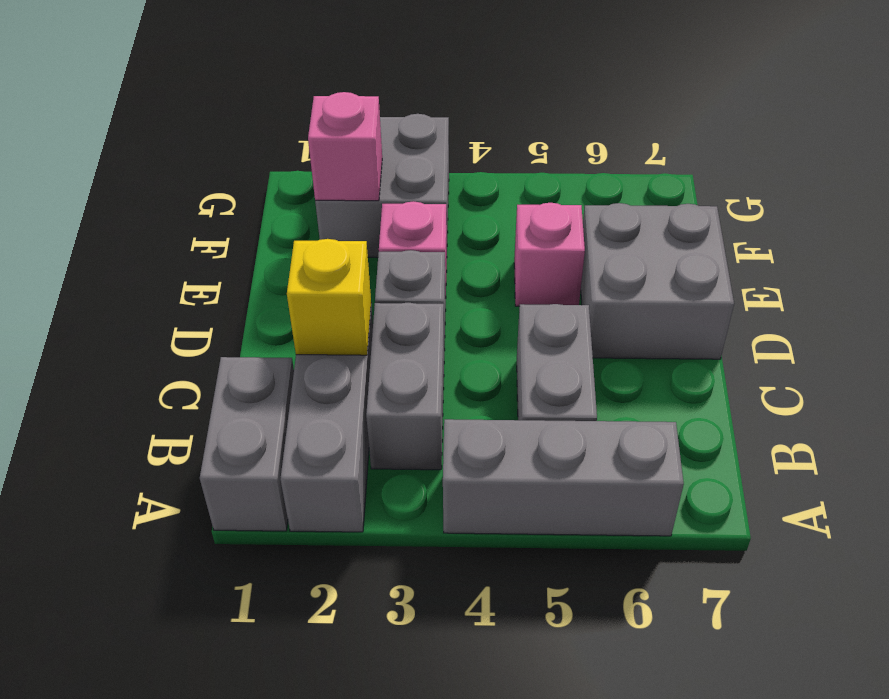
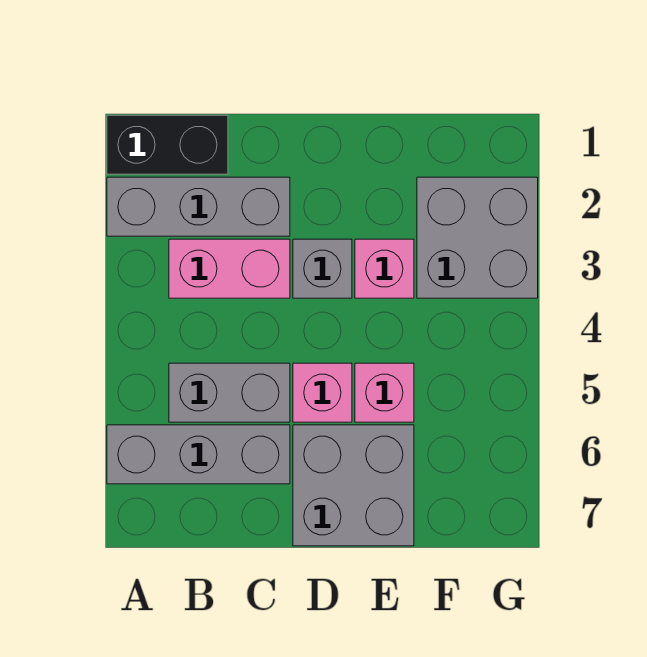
grey 1x2 brick [200,357,294,531] -> black 1x2 brick [107,115,228,174]
grey 1x3 brick [443,419,684,536] -> grey 1x3 brick turned to [107,425,290,484]
grey 1x2 brick [366,303,444,470] -> pink 1x2 brick [169,239,290,298]
yellow 1x1 brick [287,239,371,355] -> none
pink 1x1 brick [308,92,382,201] -> pink 1x1 brick moved to [293,363,352,422]

